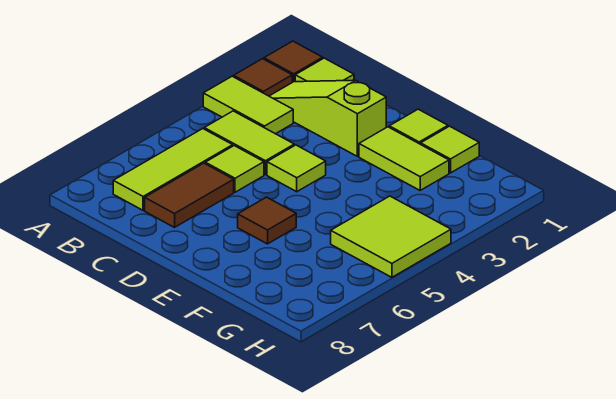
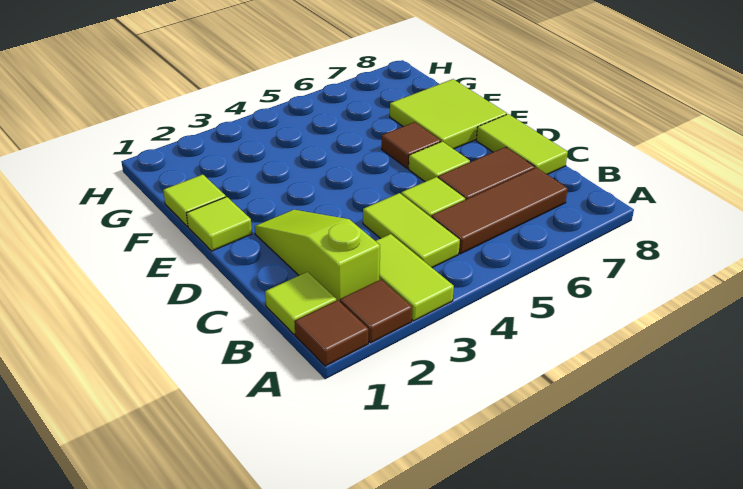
lime 1x3 slope [269,80,386,156] -> lime 1x3 slope turned to [255,210,380,302]
lime 1x3 tile [113,129,233,210] -> brown 1x3 tile [431,168,568,254]
lime 1x1 tile [267,145,326,192] -> lime 1x1 tile moved to [409,141,470,182]
lime 1x2 tile [359,127,449,190] -> lime 1x2 tile moved to [476,114,568,175]
lime 2x2 tile [331,196,451,277] -> lime 2x2 tile moved to [390,79,507,149]

